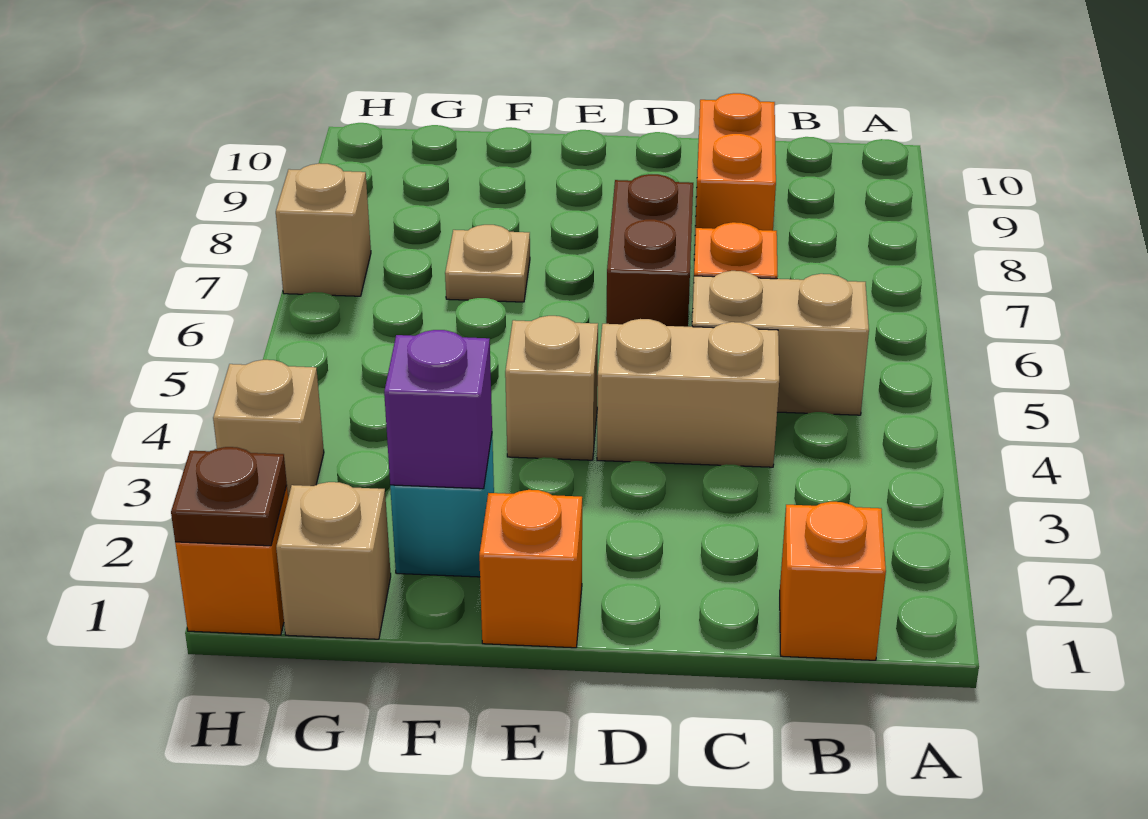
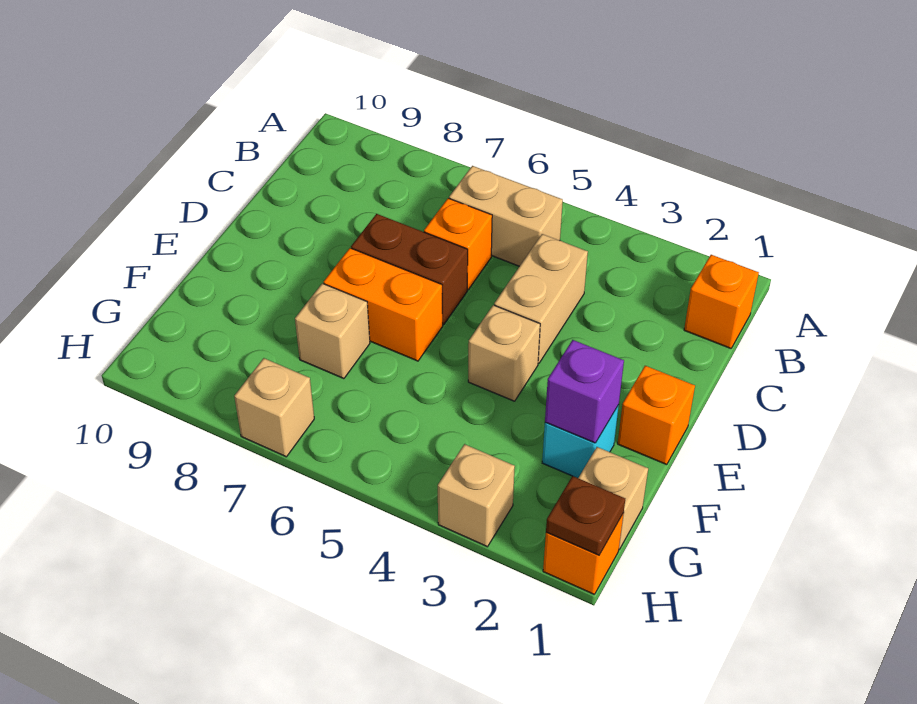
tan 1x2 brick [692,271,869,415] -> tan 1x2 brick turned to [449,166,563,266]
orange 1x2 brick [694,93,776,260] -> orange 1x2 brick moved to [324,248,443,361]
tan 1x1 plate [445,225,530,302] -> tan 1x1 brick [295,283,370,379]

